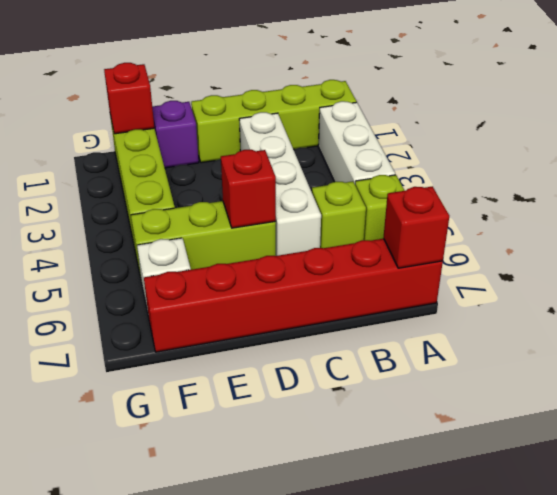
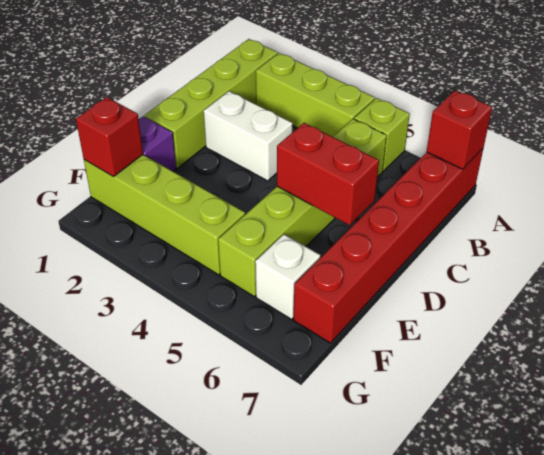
white 1x3 brick [318,101,395,183] -> lime 1x3 brick [256,53,375,137]
white 1x4 brick [239,112,321,256] -> white 1x2 brick [204,91,292,181]
red 1x1 brick [221,150,276,228] -> red 1x2 brick [277,123,379,225]

